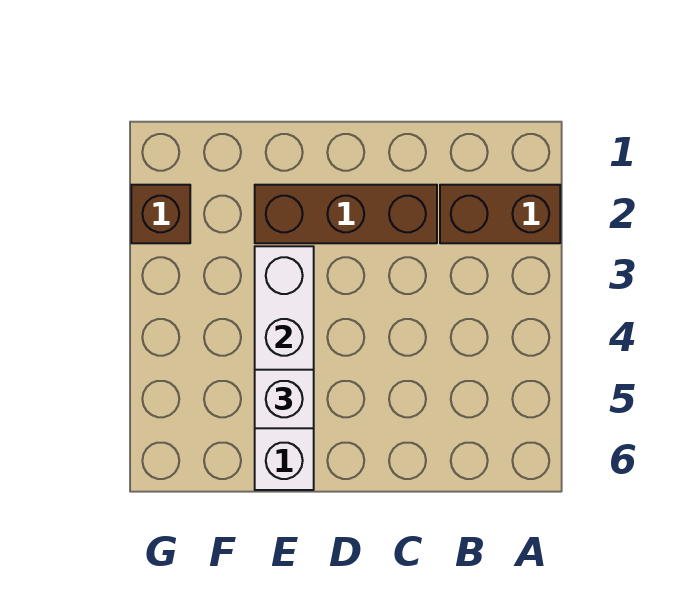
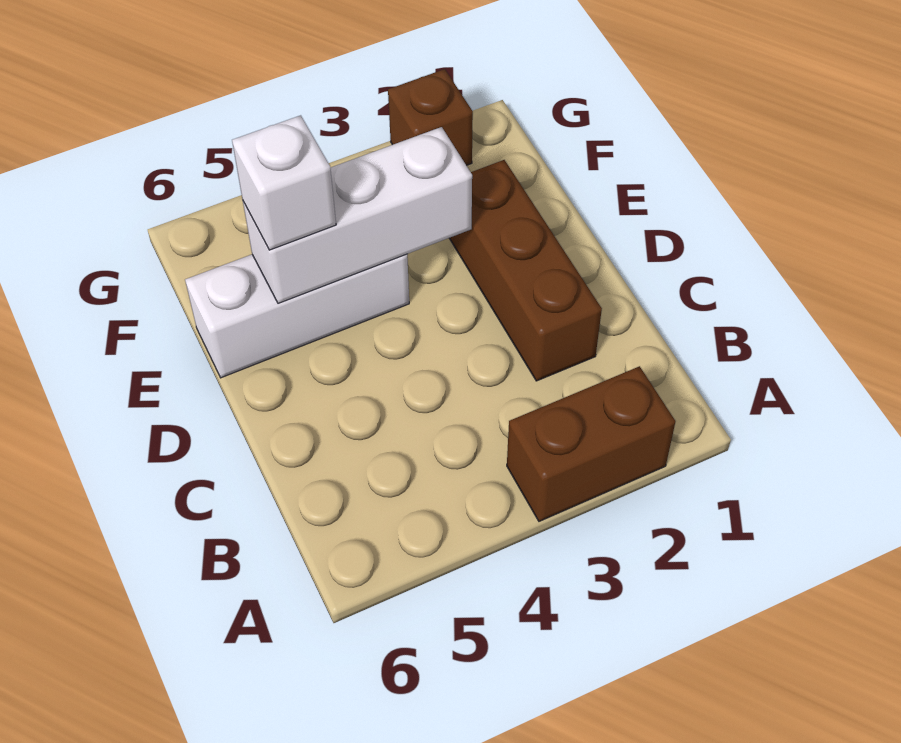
brown 1x2 brick [440,185,560,243] -> brown 1x2 brick turned to [507,366,675,521]

